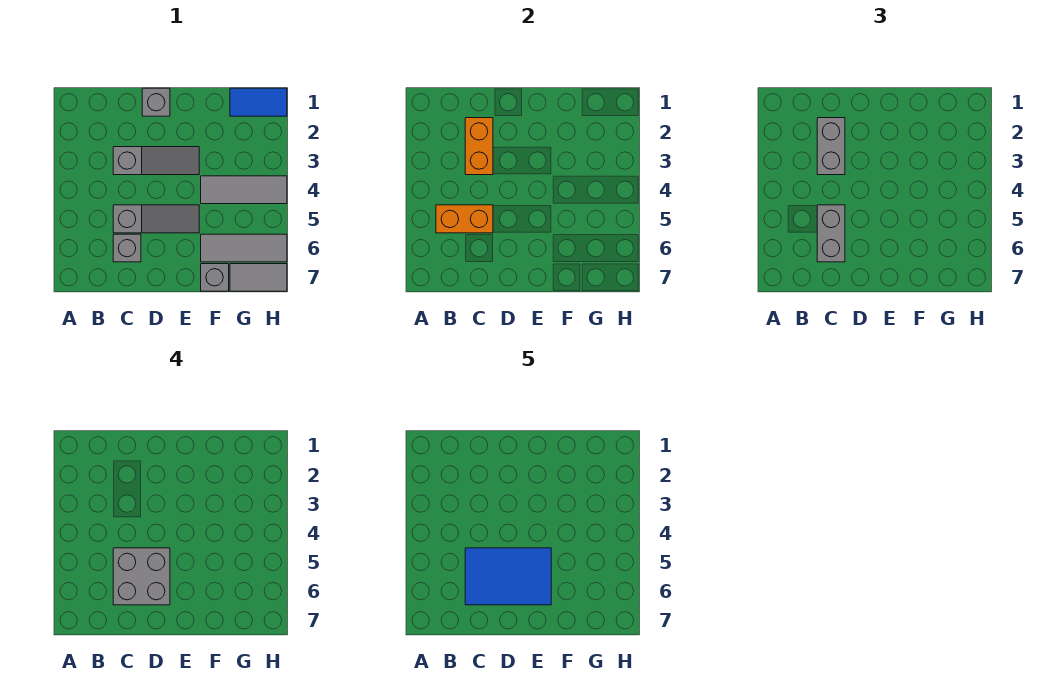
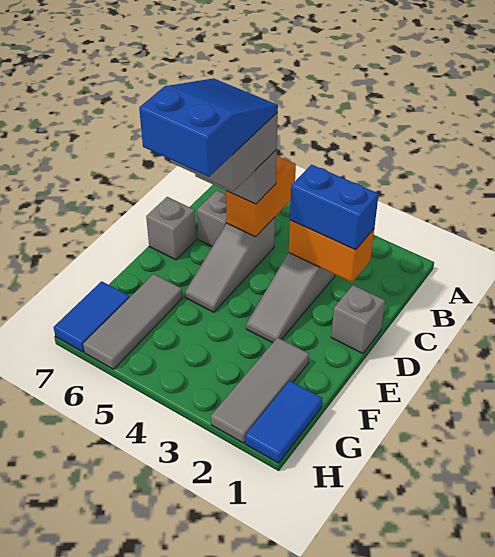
grey 1x2 brick [817,118,845,175] -> blue 1x2 brick [290,165,379,250]
blue 2x3 tile [465,548,551,605] -> blue 2x3 slope [139,78,278,177]
grey 1x3 tile [201,176,287,204] -> grey 1x3 tile moved to [211,338,309,443]
grey 1x1 brick [201,264,229,291] -> grey 1x1 brick moved to [146,197,196,260]
grey 1x2 tile [230,264,287,291] -> blue 1x2 tile [54,281,130,352]

